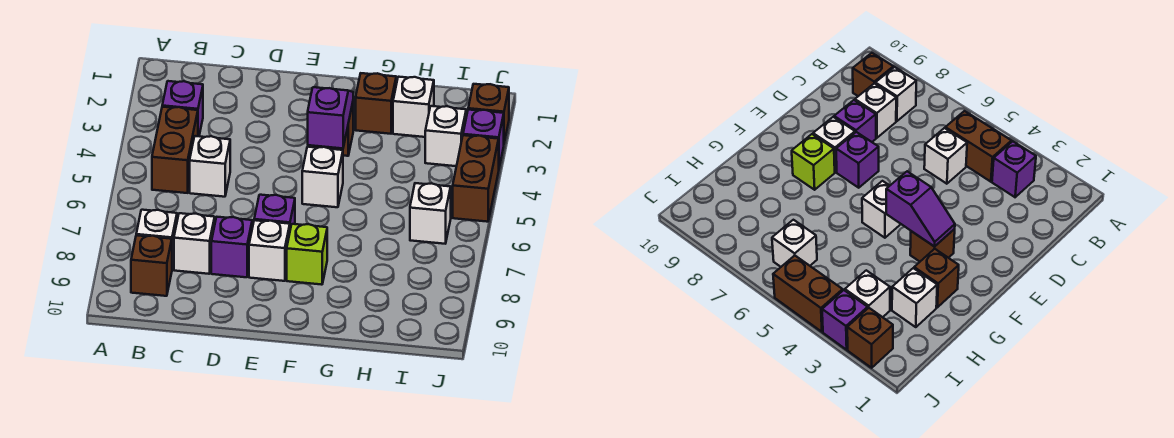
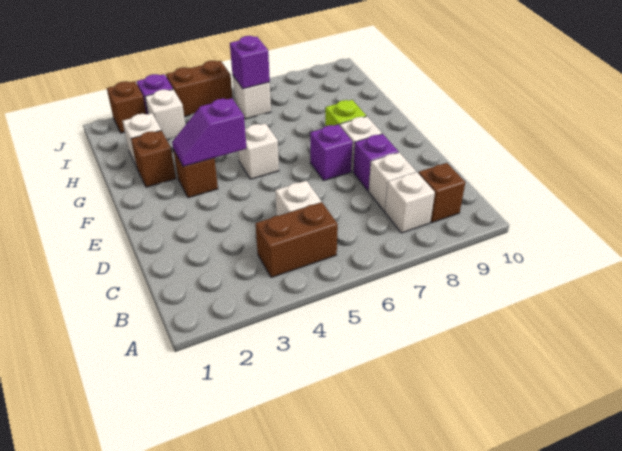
purple 1x1 brick [162,81,203,136] -> purple 1x1 brick moved to [230,36,270,89]

